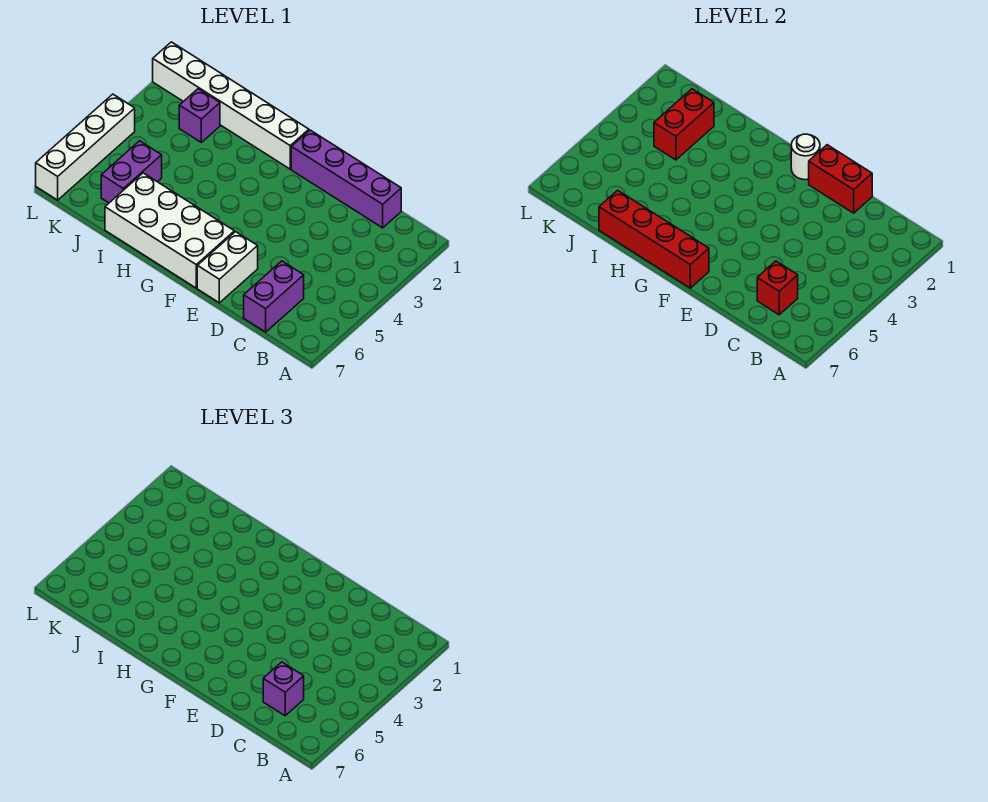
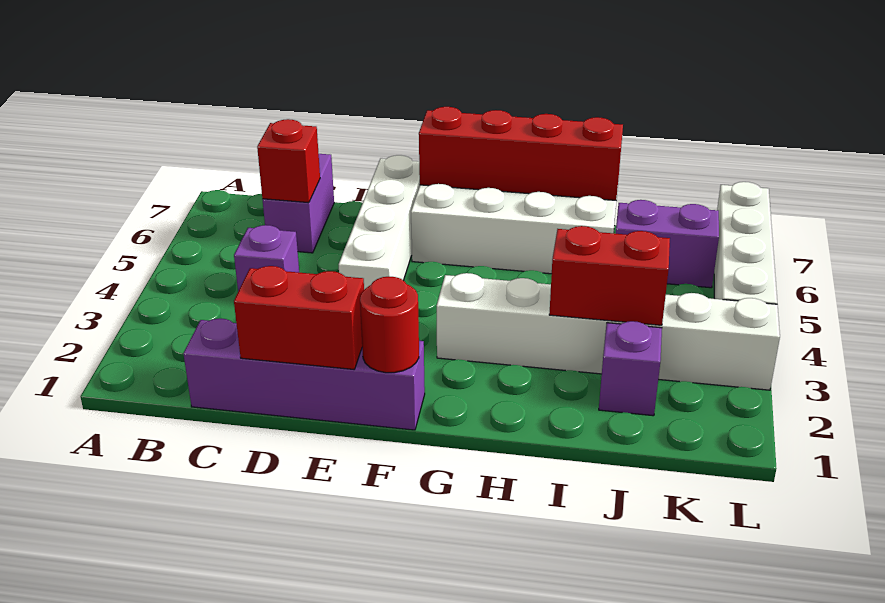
purple 1x1 brick [263,662,304,716] -> purple 1x1 brick moved to [234,225,299,291]
white 1x2 brick [197,232,258,303] -> white 1x4 brick [339,155,420,289]
white 1x1 round brick [791,134,820,180] -> red 1x1 round brick [360,277,419,373]
white 1x6 brick [153,42,309,169] -> white 1x6 brick moved to [436,273,780,390]
red 1x2 brick [654,89,714,160] -> red 1x2 brick turned to [549,226,670,325]
purple 1x2 brick [101,141,162,203] -> purple 1x2 brick turned to [616,200,719,288]

